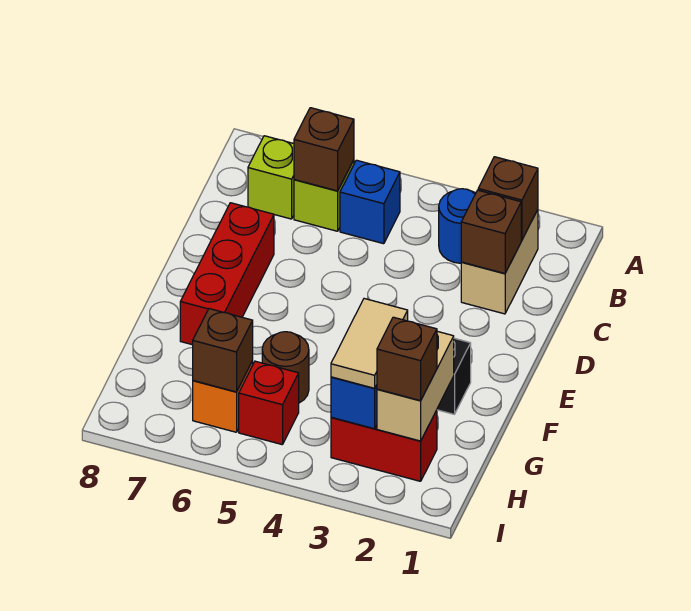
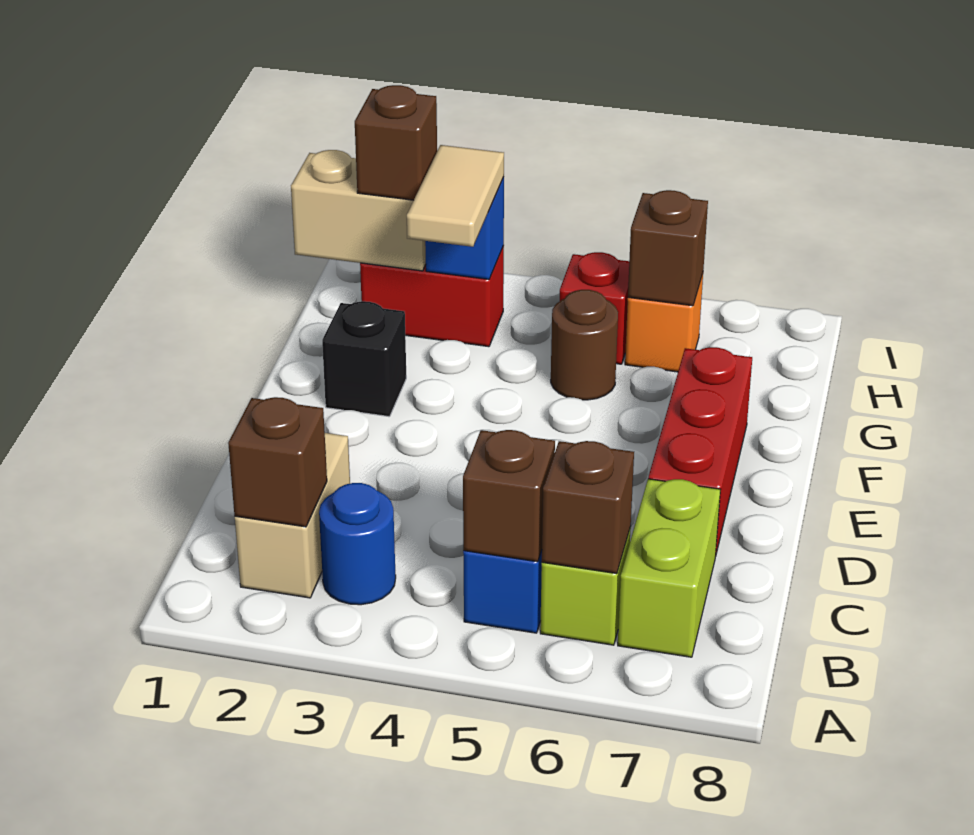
lime 1x1 brick [248,136,294,219] -> lime 1x2 brick [618,479,720,657]
brown 1x1 brick [461,190,521,273] -> brown 1x1 brick moved to [463,430,555,562]
tan 1x2 brick [377,331,454,441] -> tan 1x2 brick turned to [291,150,426,271]

